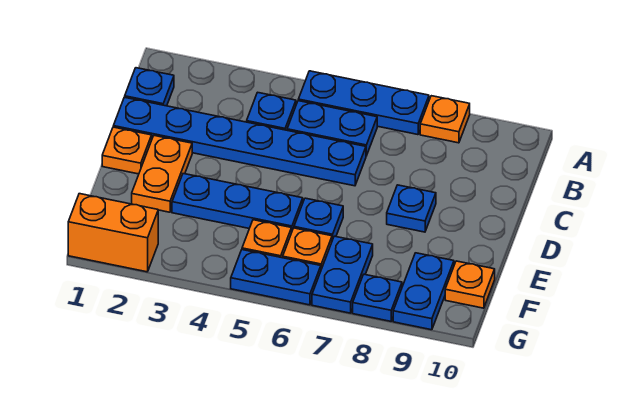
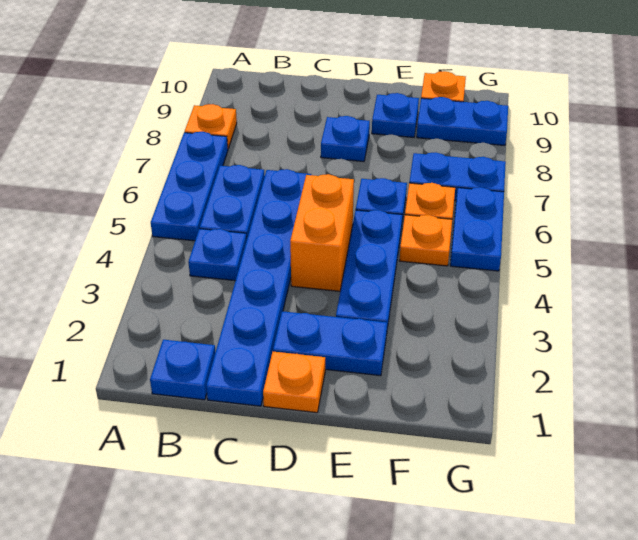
orange 1x2 plate [132,136,192,212] -> blue 1x2 plate [273,311,387,376]
orange 1x2 brick [68,194,158,272] -> orange 1x2 brick moved to [290,174,354,291]
blue 1x1 plate [353,274,402,321] -> blue 1x1 plate moved to [372,93,419,137]

